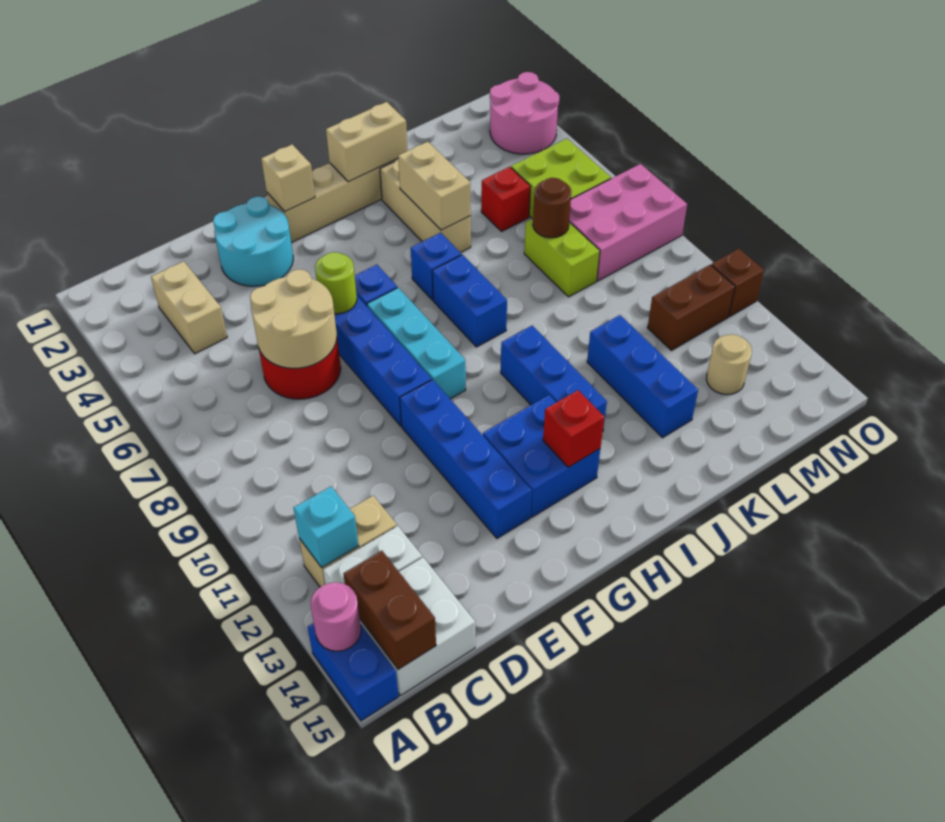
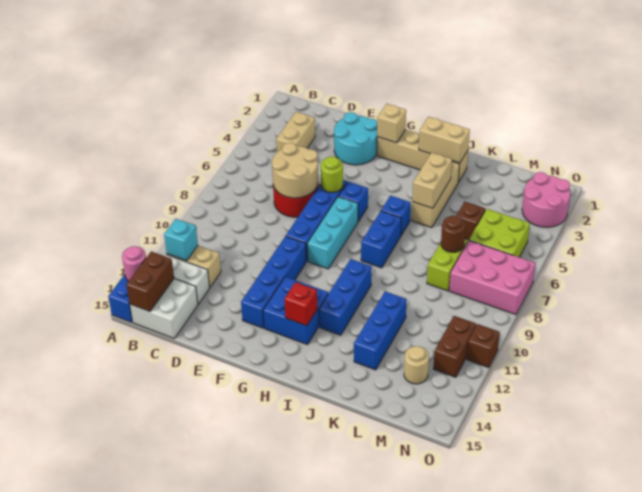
red 1x1 brick [481,167,531,231] -> brown 1x1 brick [456,202,485,240]
brown 1x2 brick [648,265,735,350] -> brown 1x2 brick turned to [433,316,476,377]

